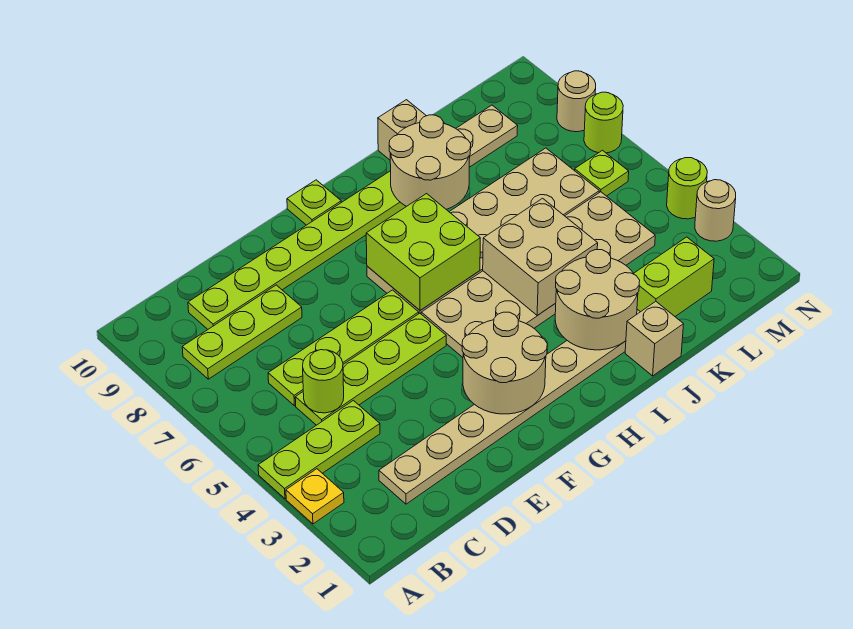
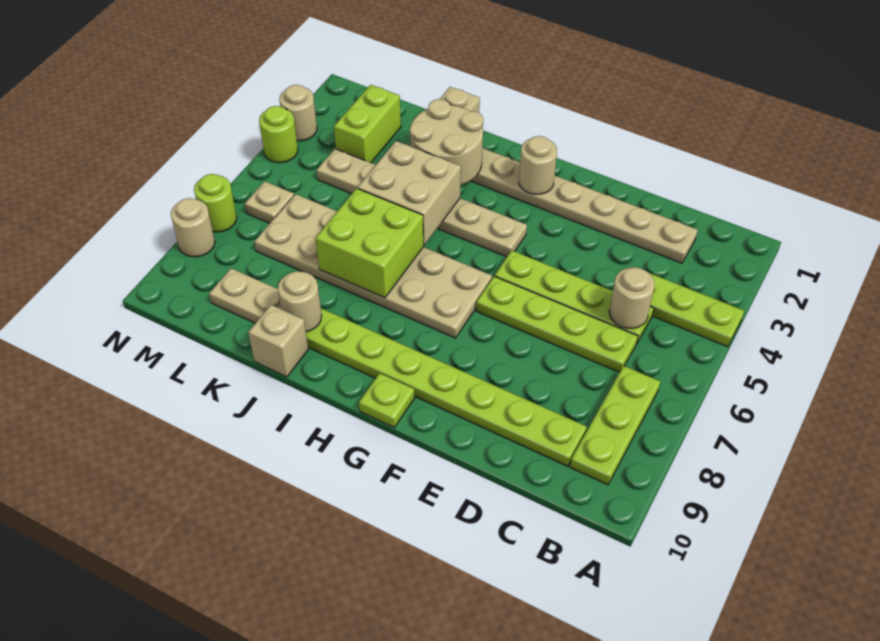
yellow 1x1 plate [286,469,344,524] -> none
lime 1x3 plate [182,285,302,379] -> lime 1x3 plate turned to [570,366,660,485]
lime 1x1 round brick [303,350,344,413] -> tan 1x1 round brick [609,267,655,329]
tan 2x2 round brick [462,312,547,414] -> tan 1x1 round brick [519,136,557,194]
tan 2x6 plate [421,192,655,357] -> tan 1x6 plate [316,149,527,257]
lime 2x2 brick [366,194,480,310] -> lime 2x2 brick moved to [315,188,424,298]
tan 2x2 round brick [389,115,471,209] -> tan 1x1 round brick [278,271,322,332]
lime 1x2 brick [634,237,714,316] -> lime 1x2 brick turned to [334,85,401,163]
lime 1x1 plate [575,150,629,196] -> tan 1x1 plate [245,181,294,223]

